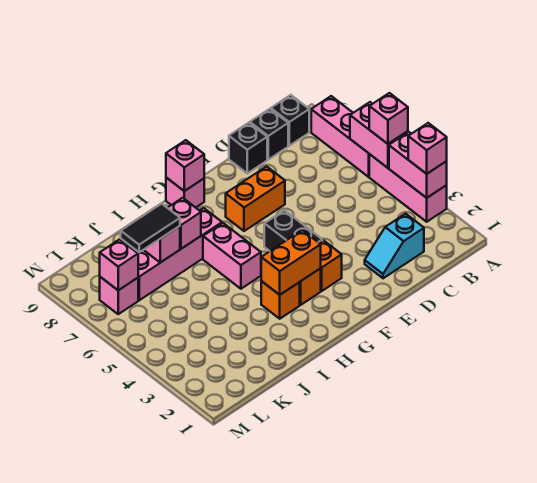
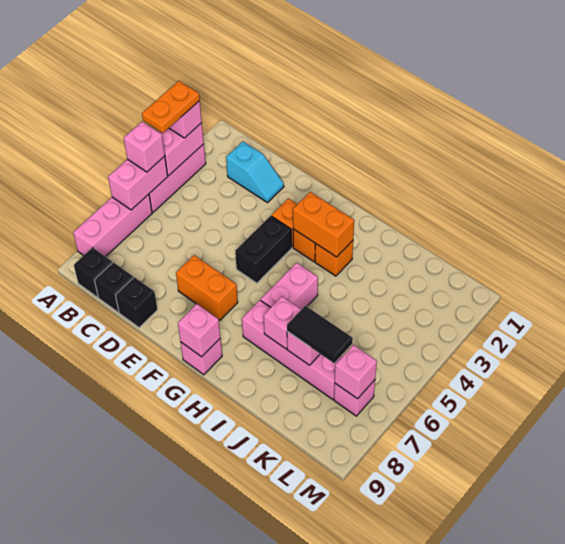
none -> orange 1x2 plate [142,81,200,133]

